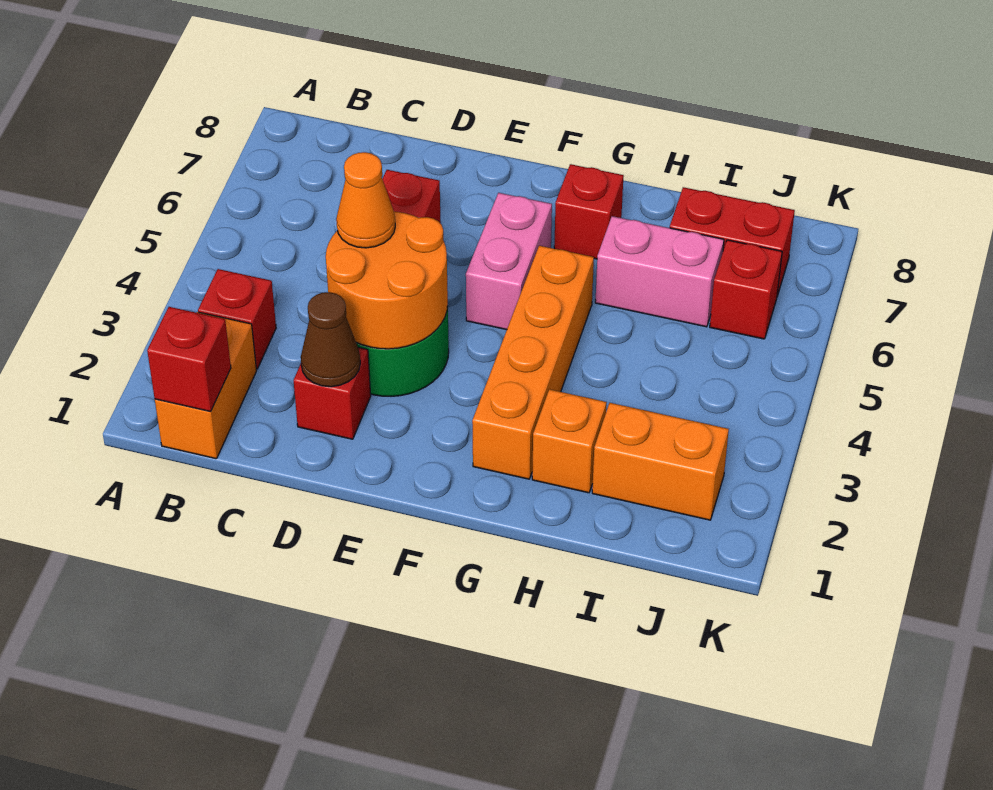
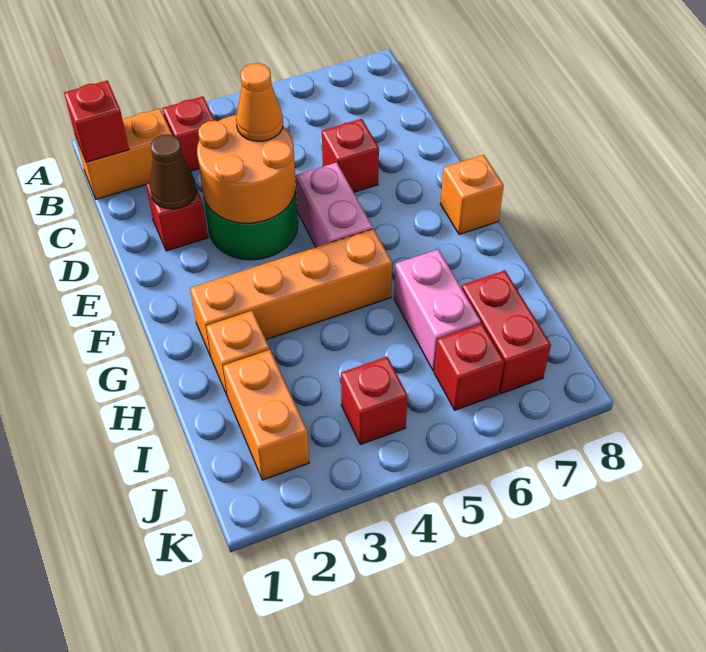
pink 1x2 brick [466,193,552,330] -> pink 1x2 brick turned to [295,163,373,247]
none -> orange 1x1 brick [440,155,504,234]
red 1x1 brick [554,164,624,259] -> red 1x1 brick moved to [341,357,408,445]

